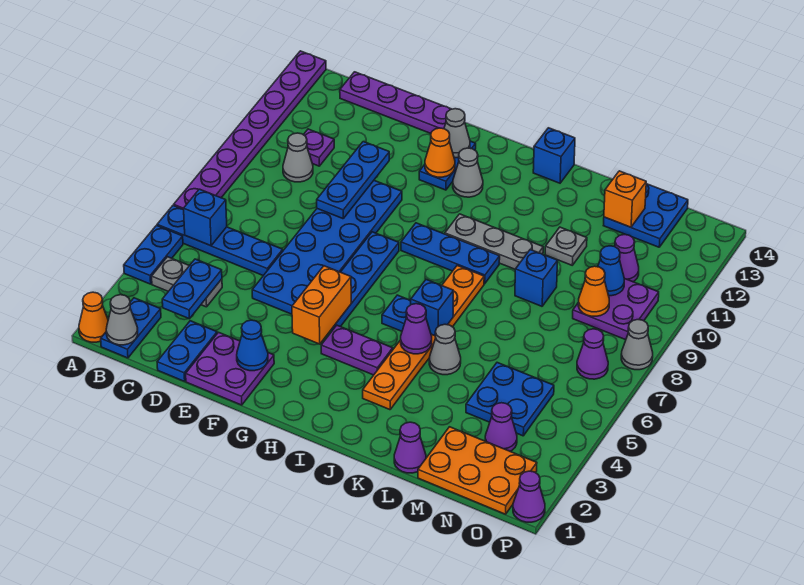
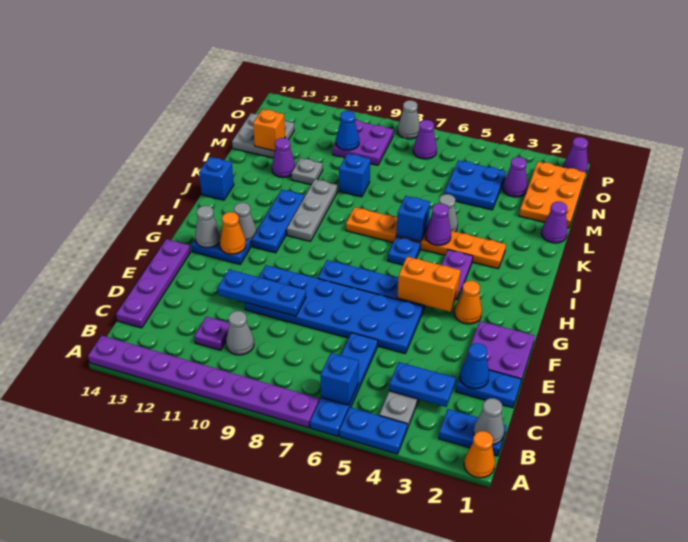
blue 1x1 cone [237,320,268,371] -> blue 1x1 cone moved to [460,343,489,389]
blue 1x3 plate [401,223,500,284] -> blue 1x3 plate moved to [252,190,304,253]
blue 2x2 plate [603,184,688,247] -> grey 2x2 plate [232,113,294,158]
orange 1x1 cone [578,266,609,316] -> orange 1x1 cone moved to [455,281,482,324]
purple 1x1 cone [615,235,639,282] -> purple 1x1 cone moved to [272,138,296,178]

